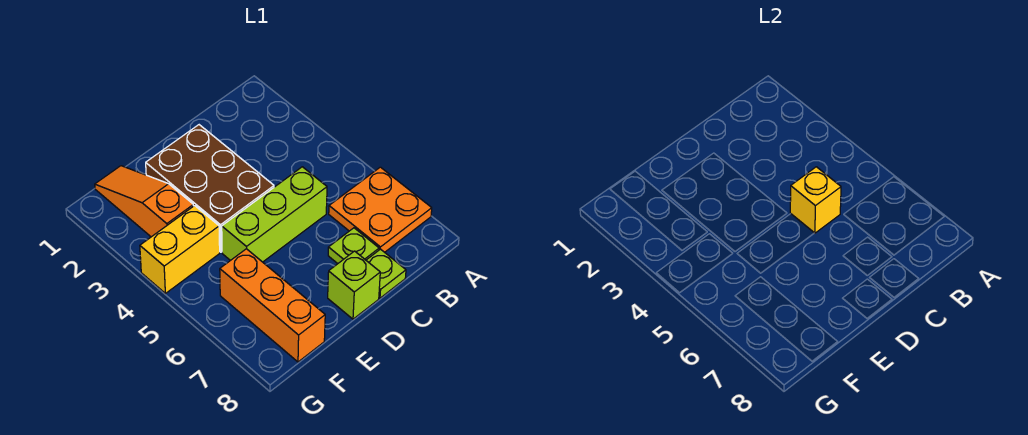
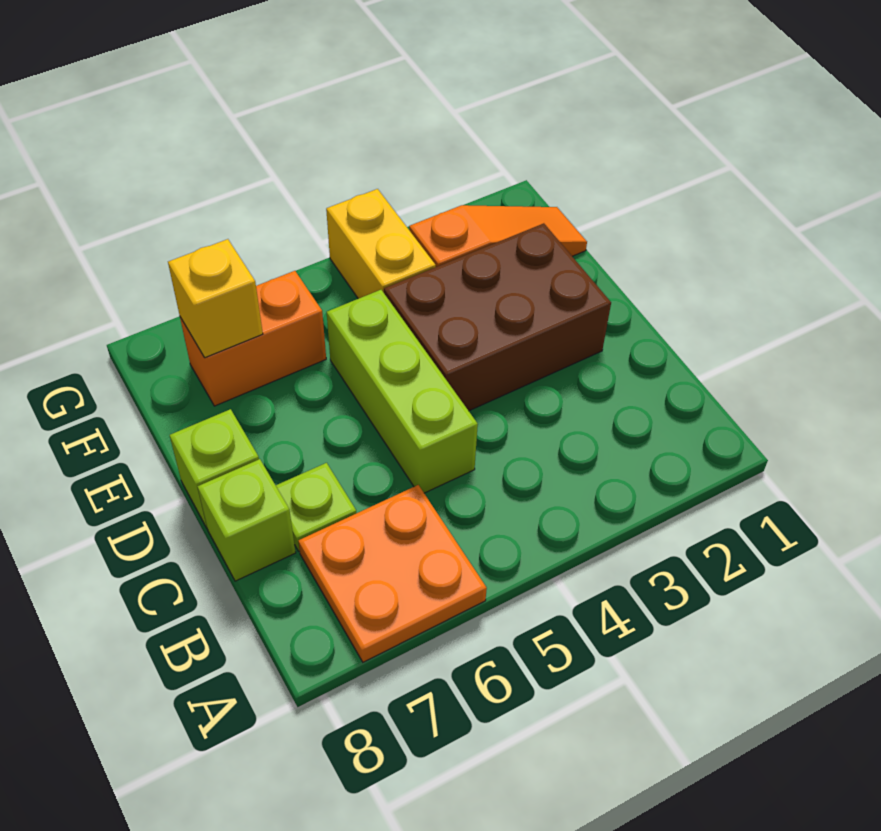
yellow 1x1 brick [790,167,841,233] -> yellow 1x1 brick moved to [168,239,263,358]
lime 1x1 plate [366,249,406,298] -> lime 1x1 brick [198,459,296,581]
orange 1x3 brick [220,249,325,362] -> orange 1x2 brick [180,271,326,406]

